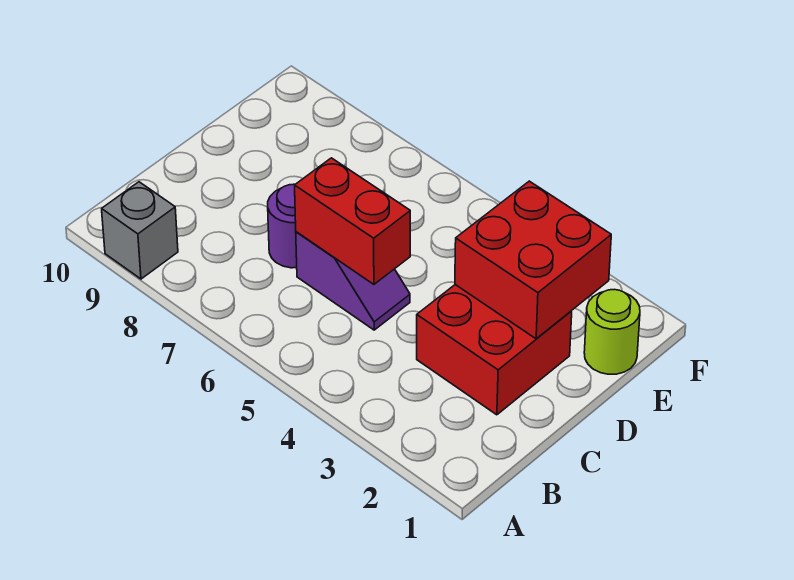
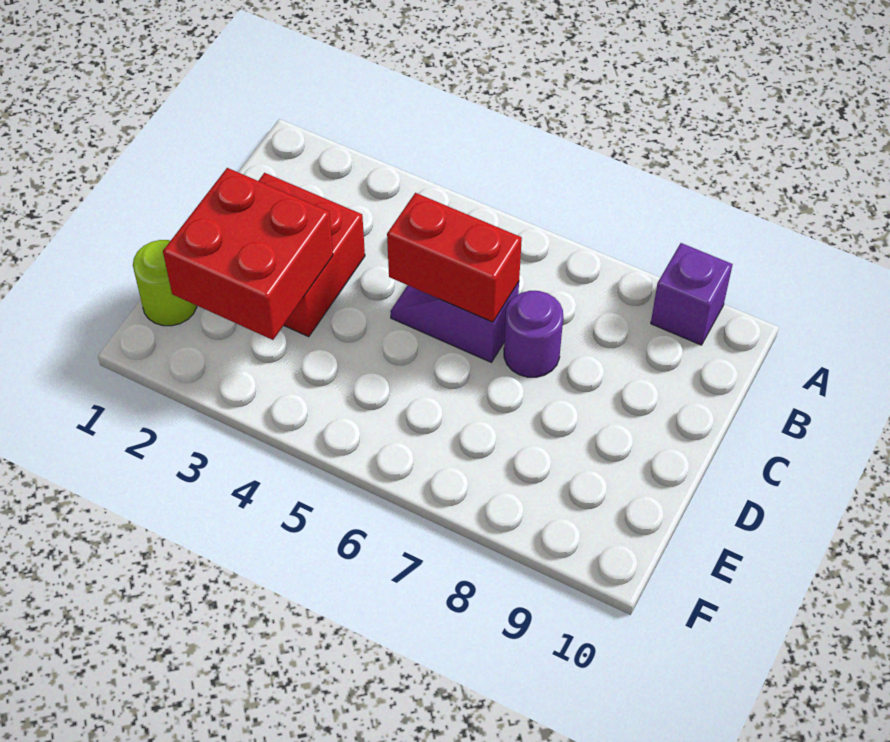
grey 1x1 brick [102,182,178,279] -> purple 1x1 brick [651,243,733,345]

